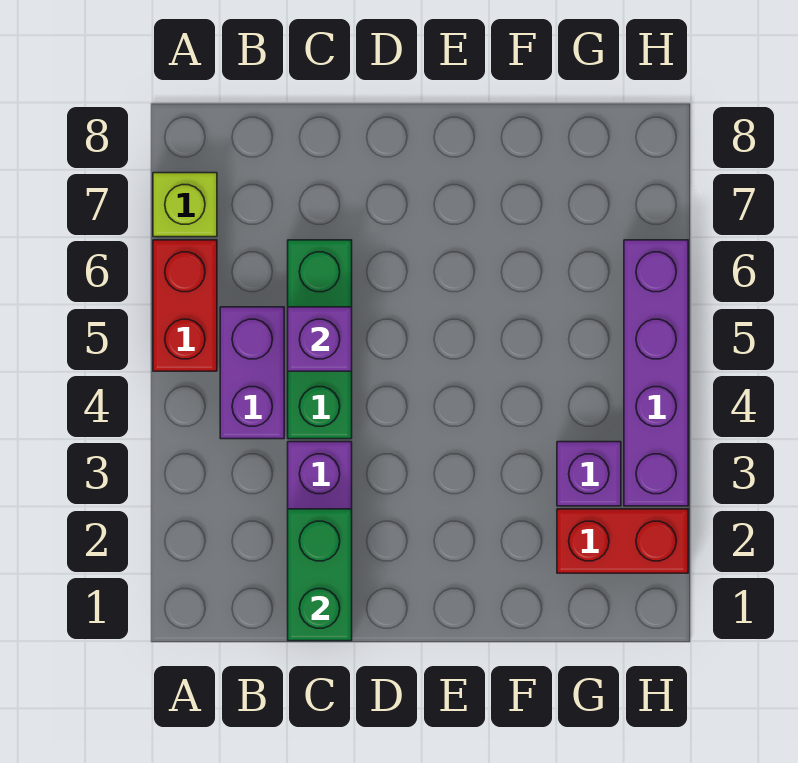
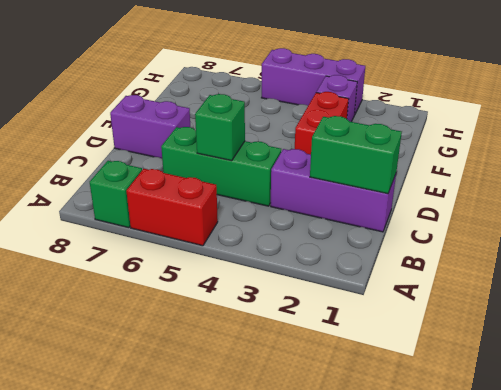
lime 1x1 brick [153,173,217,237] -> green 1x1 brick [90,161,142,228]
purple 1x2 brick [220,307,284,439] -> purple 1x2 brick moved to [110,95,190,159]
purple 1x1 brick [288,307,352,371] -> green 1x1 brick [195,94,245,161]
red 1x2 brick [557,509,688,573] -> red 1x2 brick moved to [295,92,349,155]
purple 1x4 brick [624,240,688,506] -> purple 1x3 brick [262,48,365,115]

